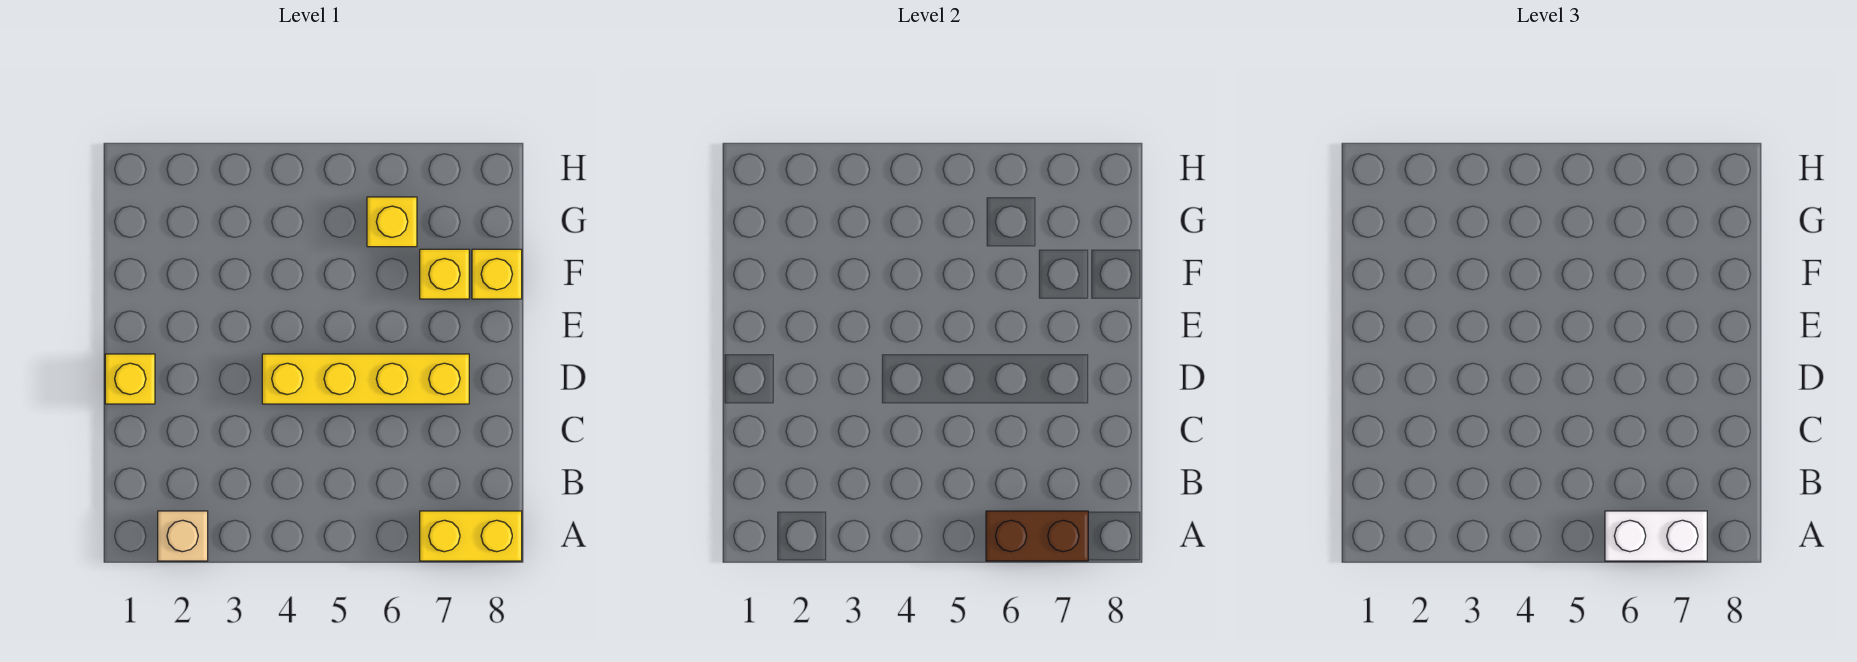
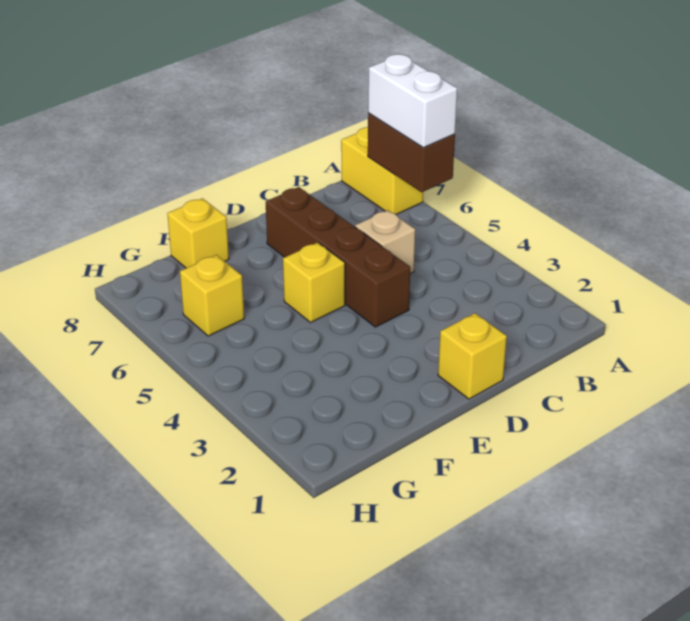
tan 1x1 brick [158,511,208,561] -> tan 1x1 brick moved to [355,210,415,274]
yellow 1x4 brick [262,354,469,404] -> brown 1x4 brick [266,187,410,327]
yellow 1x1 brick [420,249,469,299] -> yellow 1x1 brick moved to [283,242,345,322]

